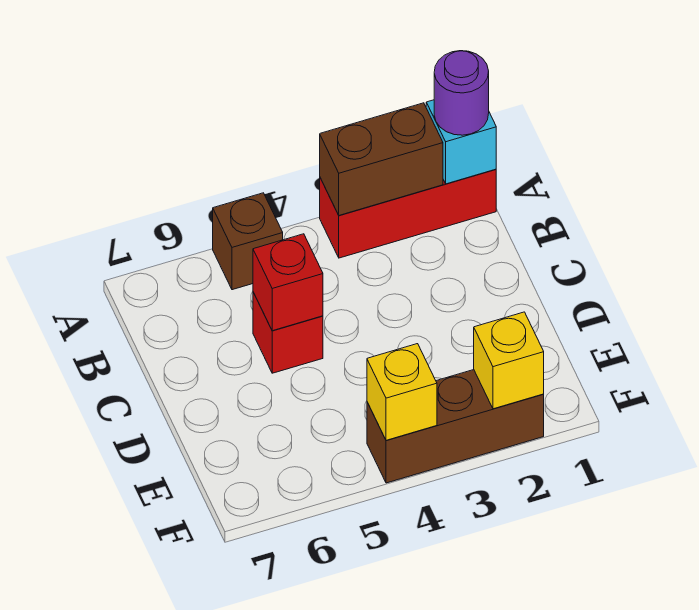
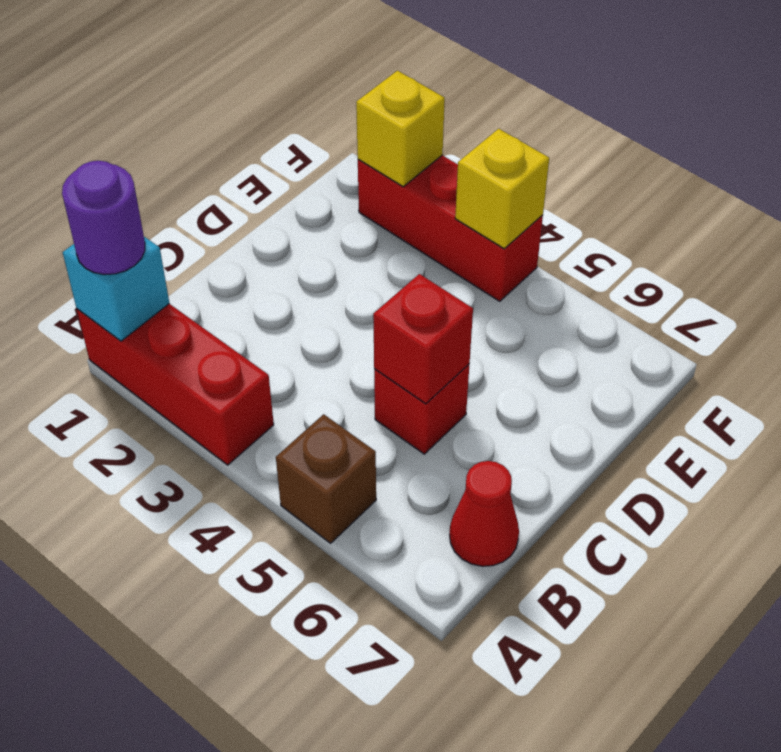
brown 1x2 brick [320,103,443,215] -> none
none -> red 1x1 cone [450,461,519,566]
brown 1x3 brick [367,370,544,483] -> red 1x3 brick [358,155,543,301]

